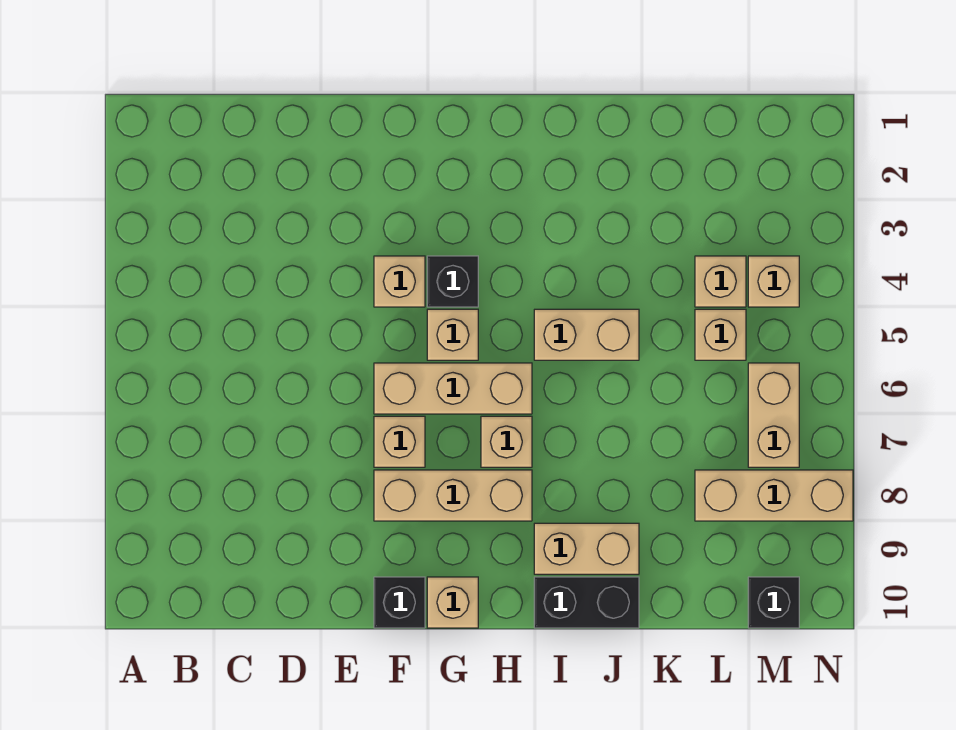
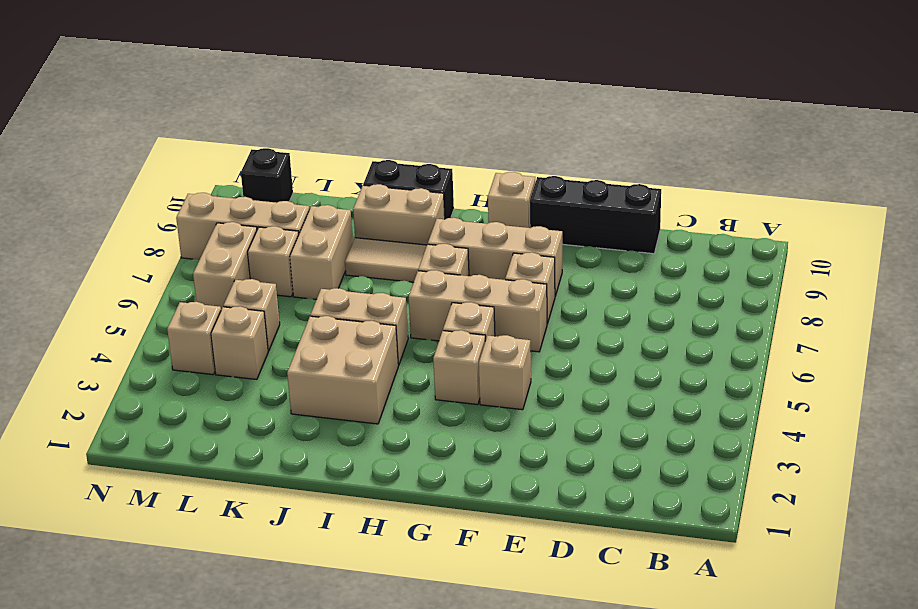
black 1x1 brick [374,577,425,628] -> black 1x3 brick [530,176,661,254]
black 1x1 brick [427,256,478,307] -> tan 1x1 brick [433,330,485,405]
none -> tan 2x2 brick [287,316,398,424]
none -> tan 1x2 tile [345,238,427,282]
none -> tan 1x2 brick [290,205,353,299]
none -> tan 1x1 brick [248,226,299,297]

